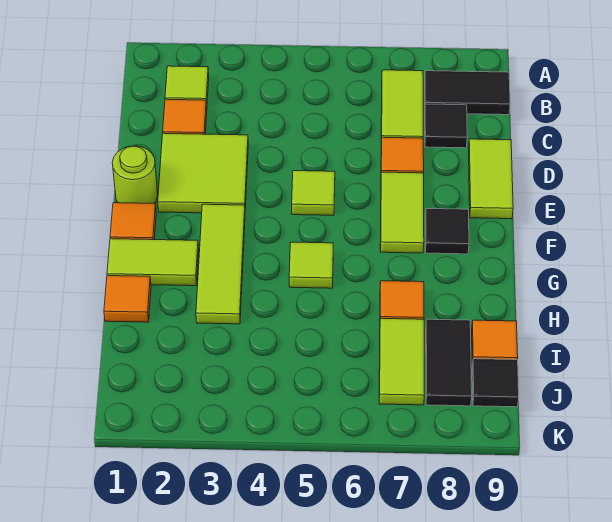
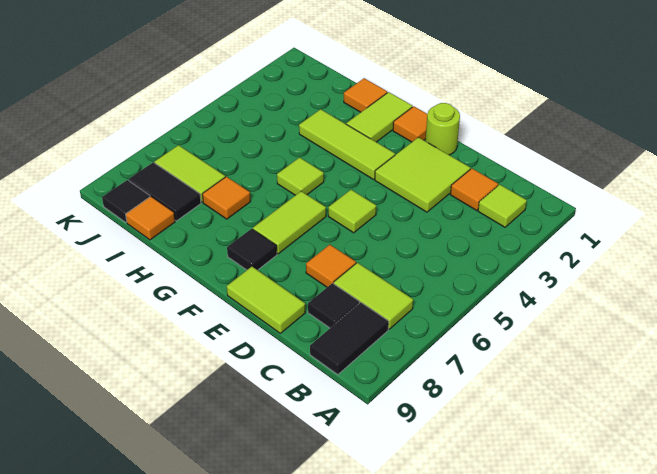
lime 1x2 tile [380,172,424,253] -> lime 1x2 tile turned to [253,191,326,254]

